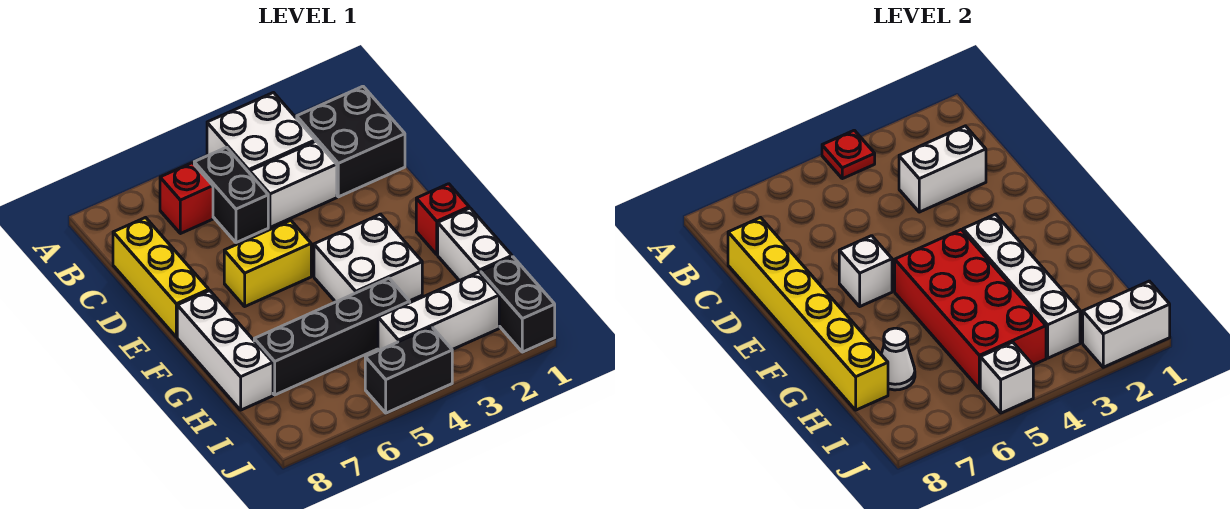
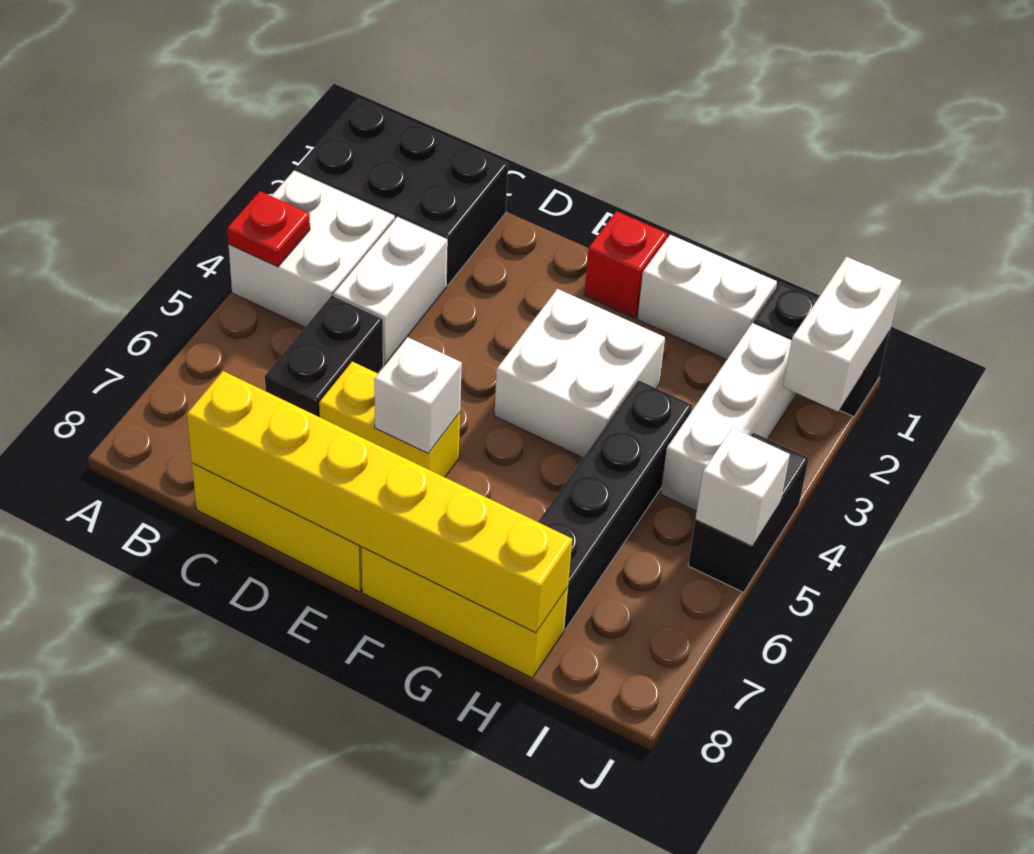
black 2x2 brick [297,86,405,197] -> black 2x3 brick [296,98,508,286]
black 1x2 brick [194,147,268,243] -> black 1x2 brick turned to [265,295,383,417]
red 1x1 brick [160,163,213,234] -> none
white 1x2 brick [899,126,986,212] -> none
yellow 1x2 brick [224,220,311,306] -> yellow 1x2 brick turned to [319,362,460,477]
white 1x4 brick [963,214,1080,358] -> none
red 2x4 brick [895,229,1046,389] -> none
white 1x3 brick [177,291,273,410] -> yellow 1x3 brick [362,547,568,678]
white 1x1 cone [881,328,915,390] -> none

